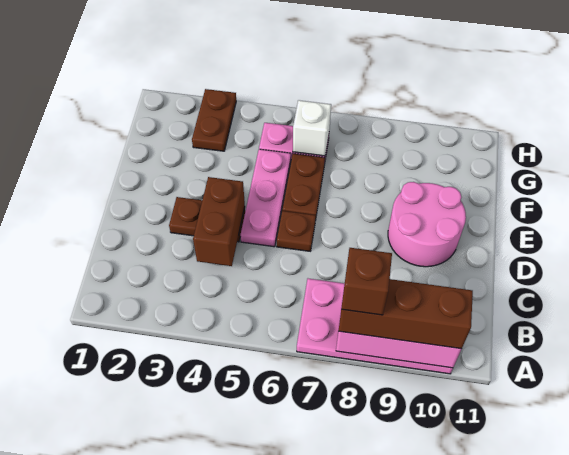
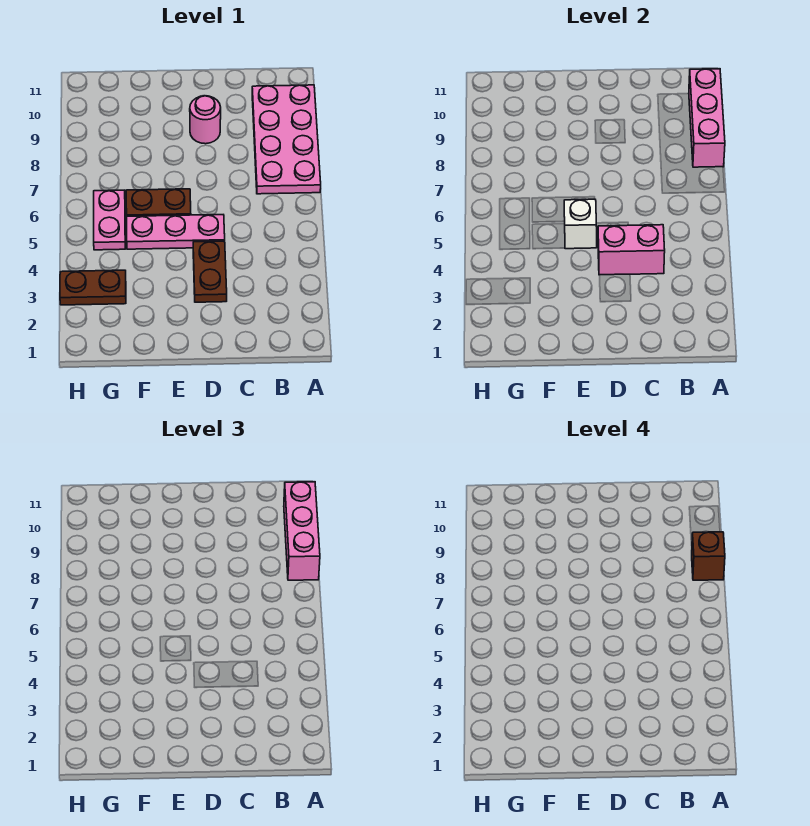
brown 1x3 brick [339,279,473,349] -> pink 1x3 brick [284,482,320,580]
brown 1x2 brick [193,177,245,266] -> pink 1x2 brick [598,225,665,275]
brown 1x1 plate [276,211,316,251] -> none
pink 2x2 round brick [388,182,466,267] -> pink 1x1 round brick [190,96,221,144]
white 1x1 brick [293,100,331,156] -> white 1x1 brick moved to [564,199,597,249]

